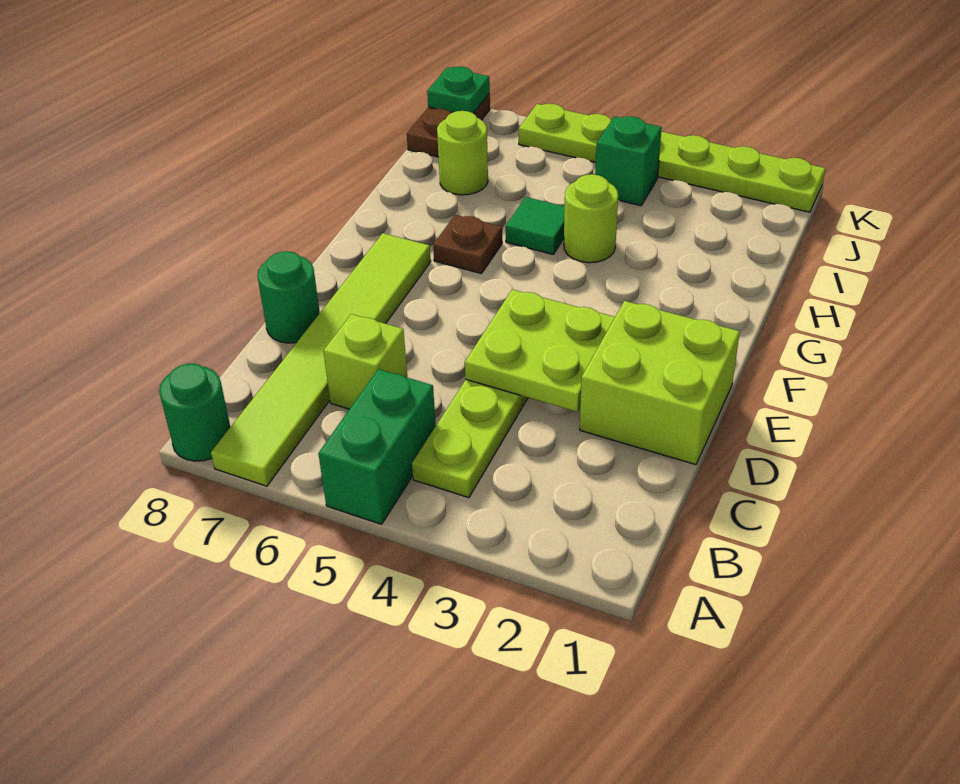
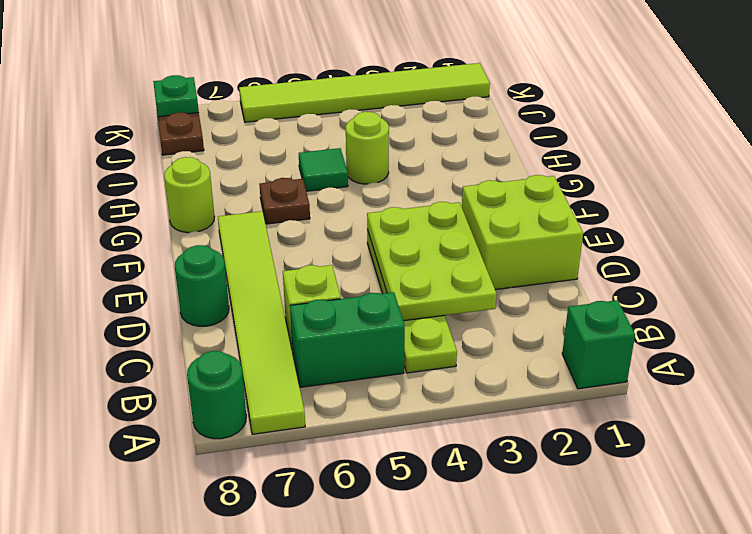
green 1x2 brick [318,369,436,524] -> green 1x2 brick turned to [290,292,405,387]
lime 2x2 plate [465,290,615,412] -> lime 2x3 plate [367,202,497,321]
lime 1x1 round brick [437,111,488,195] -> lime 1x1 round brick moved to [164,157,214,233]
green 1x1 brick [595,116,662,206] -> green 1x1 brick moved to [562,300,635,389]
lime 1x6 plate [519,104,825,212] -> lime 1x6 tile [239,63,490,122]

